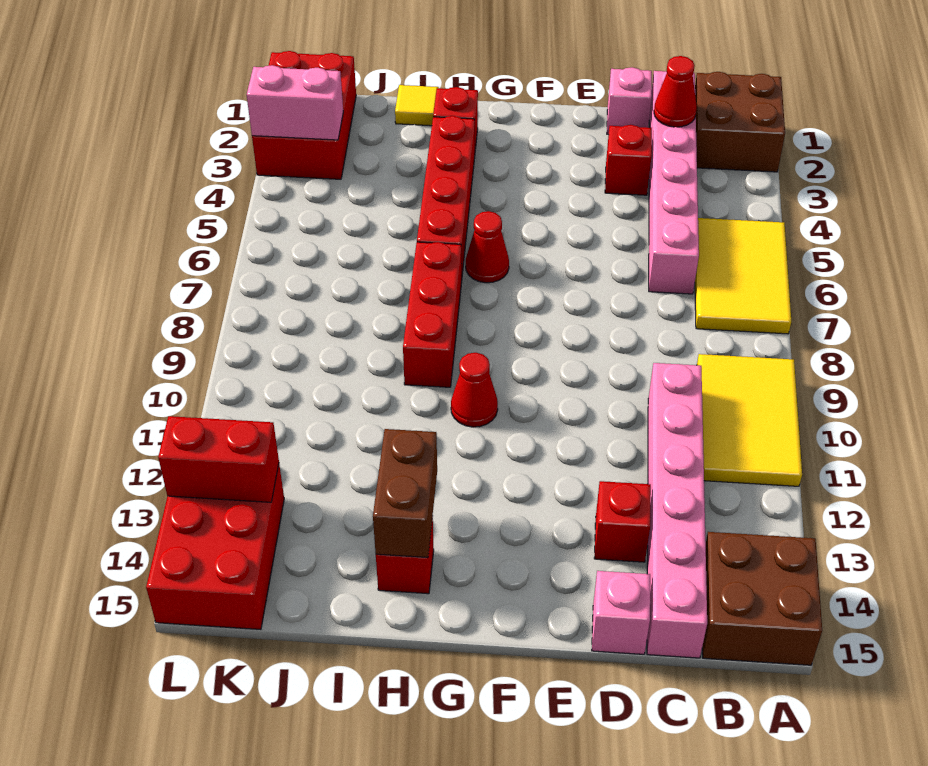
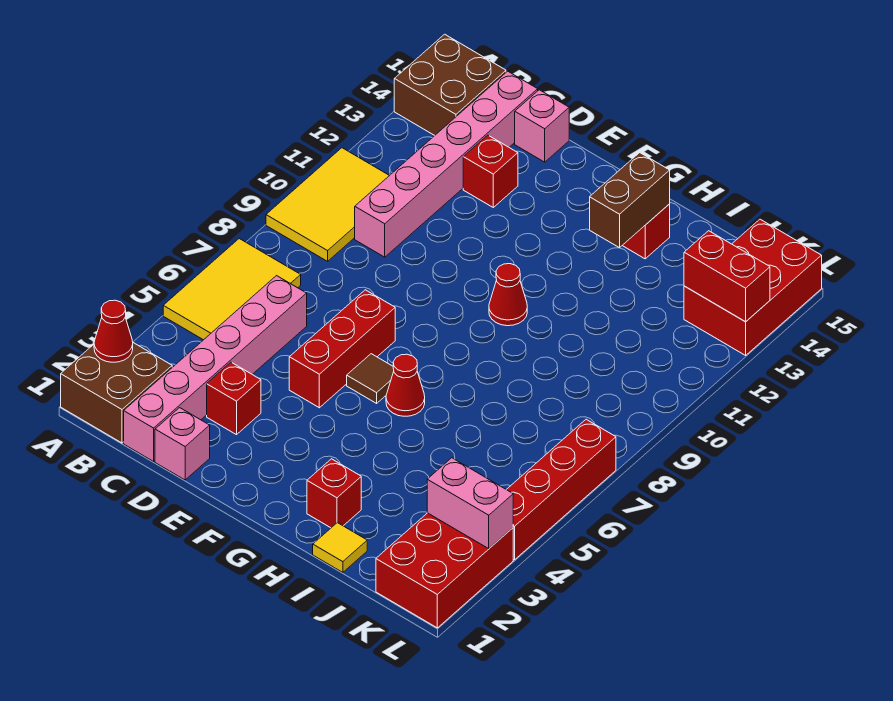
red 1x1 cone [654,56,697,127] -> red 1x1 cone moved to [94,300,133,362]
none -> brown 1x1 tile [347,354,394,403]
red 1x4 brick [417,116,475,274] -> red 1x4 brick moved to [506,419,616,560]
red 1x3 brick [403,242,462,387] -> red 1x3 brick moved to [289,290,395,408]

